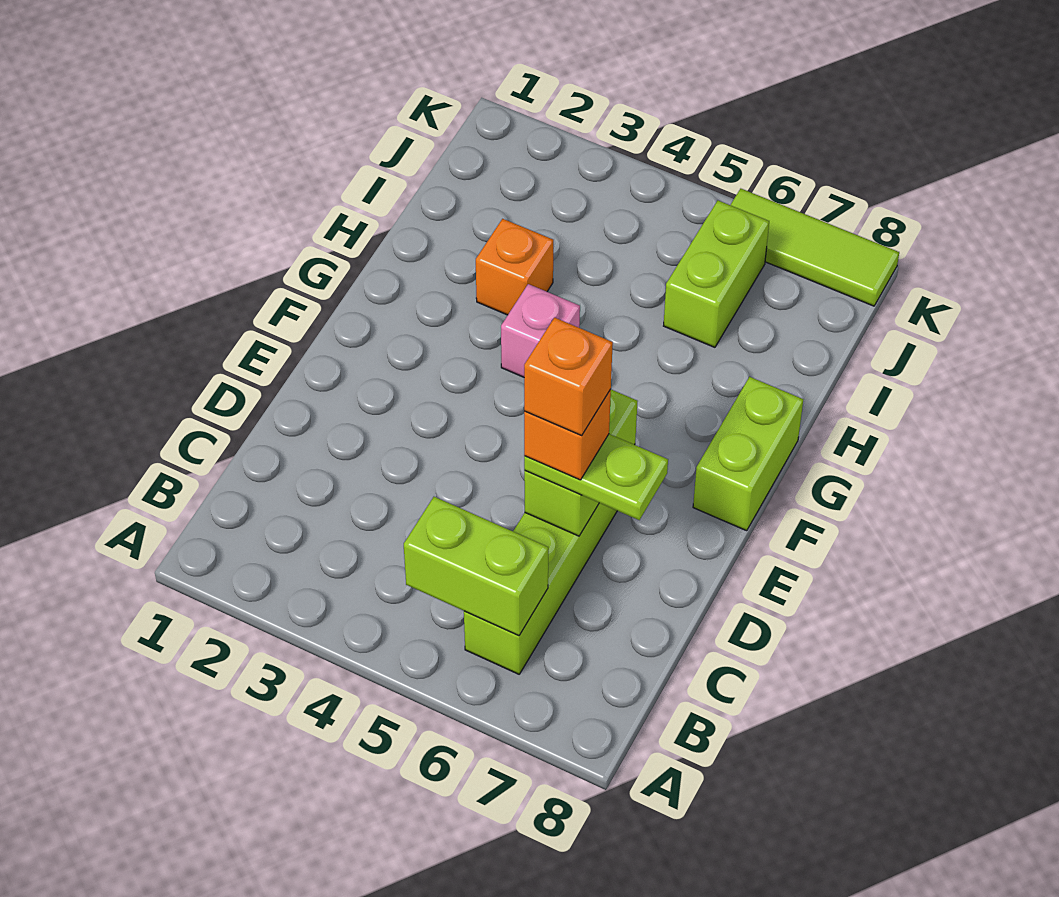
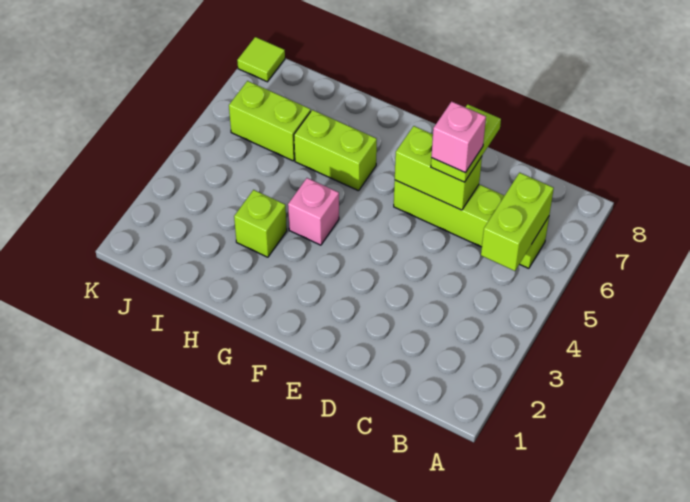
orange 1x1 brick [524,389,611,480] -> pink 1x1 brick [431,102,486,173]
orange 1x1 brick [524,317,613,435] -> none
lime 1x2 brick [693,377,803,531] -> lime 1x2 brick moved to [294,110,377,191]
orange 1x1 brick [476,219,553,315] -> lime 1x1 brick [234,190,287,257]
lime 1x3 tile [731,189,899,306] -> lime 1x1 tile [237,37,285,82]

